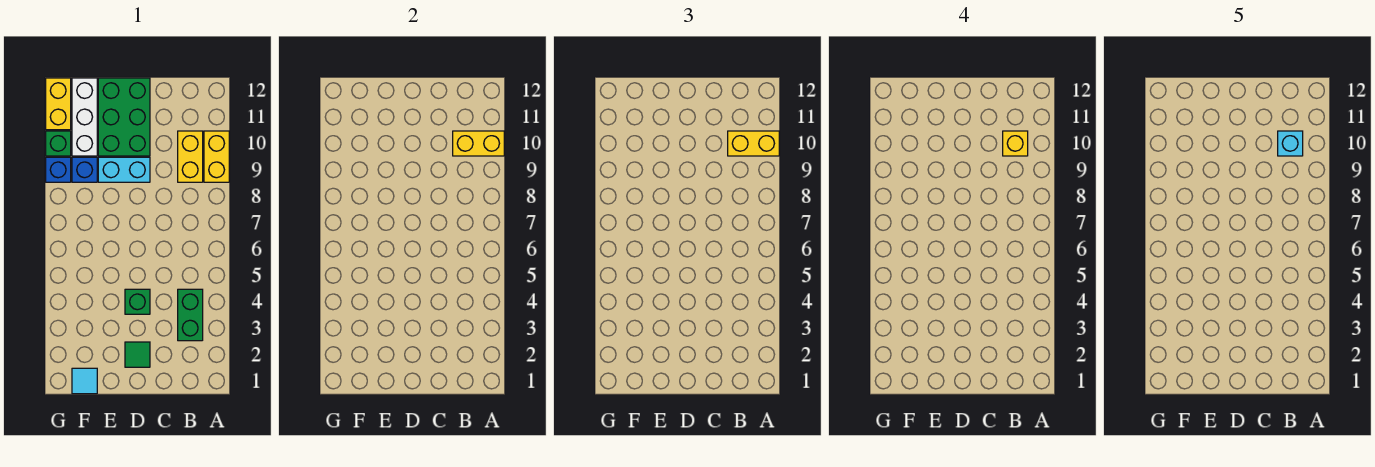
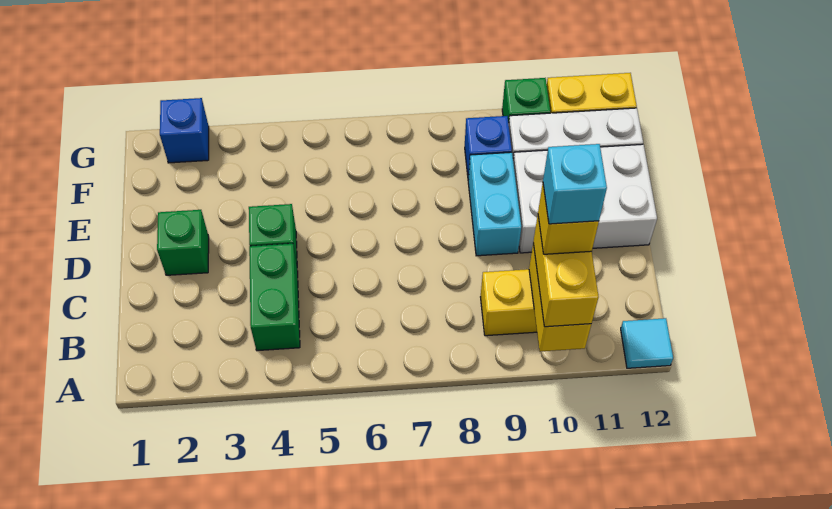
yellow 1x2 brick [204,131,229,182] -> none
green 1x2 brick [178,289,203,341] -> green 1x2 brick turned to [249,244,300,351]
green 1x1 tile [125,342,150,367] -> green 1x1 brick [157,210,209,275]
green 2x3 brick [98,78,150,156] -> white 2x3 brick [513,144,657,253]
cyan 1x1 tile [72,368,97,394] -> cyan 1x1 tile moved to [621,318,673,368]
blue 1x1 brick [46,157,71,182] -> blue 1x1 brick moved to [160,98,209,163]

